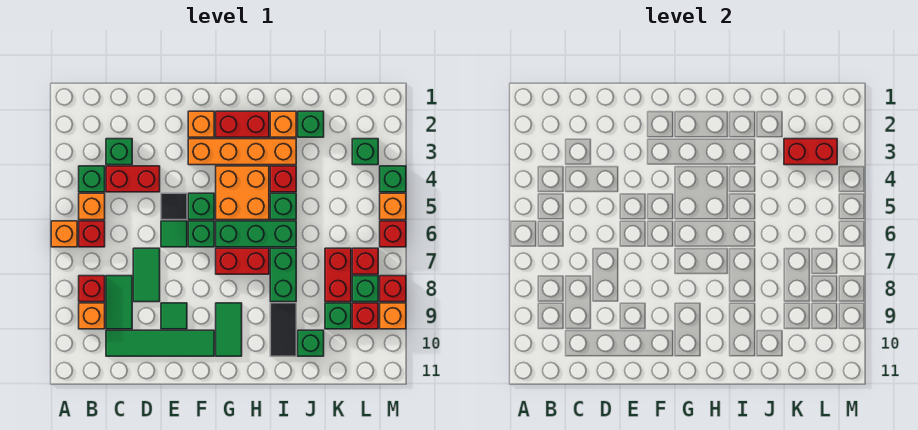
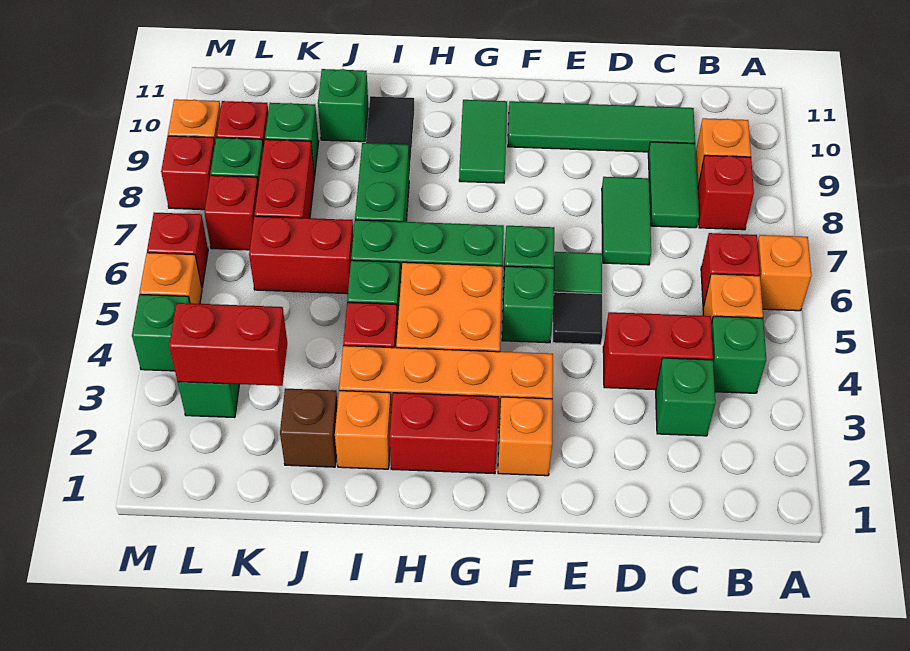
green 1x1 tile [161,303,187,329] -> none
red 1x2 brick [216,248,269,274] -> red 1x2 brick moved to [249,216,353,294]
green 1x1 brick [298,111,324,137] -> brown 1x1 brick [280,389,338,467]

